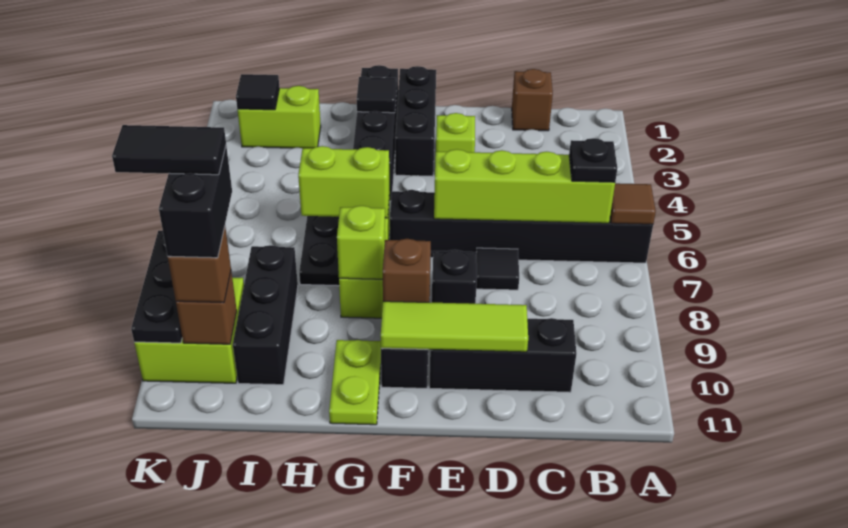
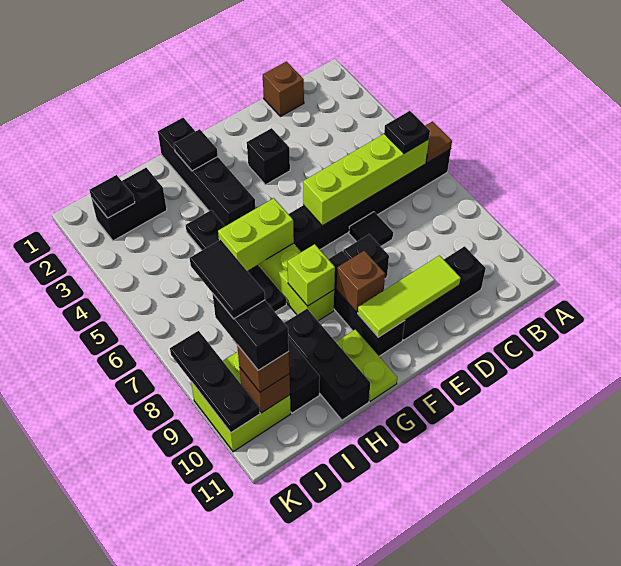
lime 1x1 brick [436,113,475,152] -> black 1x1 brick [247,128,290,185]
black 1x3 brick [395,66,436,176] -> black 1x3 brick moved to [284,309,370,420]
lime 1x2 brick [237,86,321,148] -> black 1x2 brick [91,168,167,241]
black 1x1 tile [236,74,279,110] -> black 1x1 plate [89,175,135,218]
black 1x2 tile [112,125,226,175] -> black 1x2 tile turned to [190,240,265,319]

